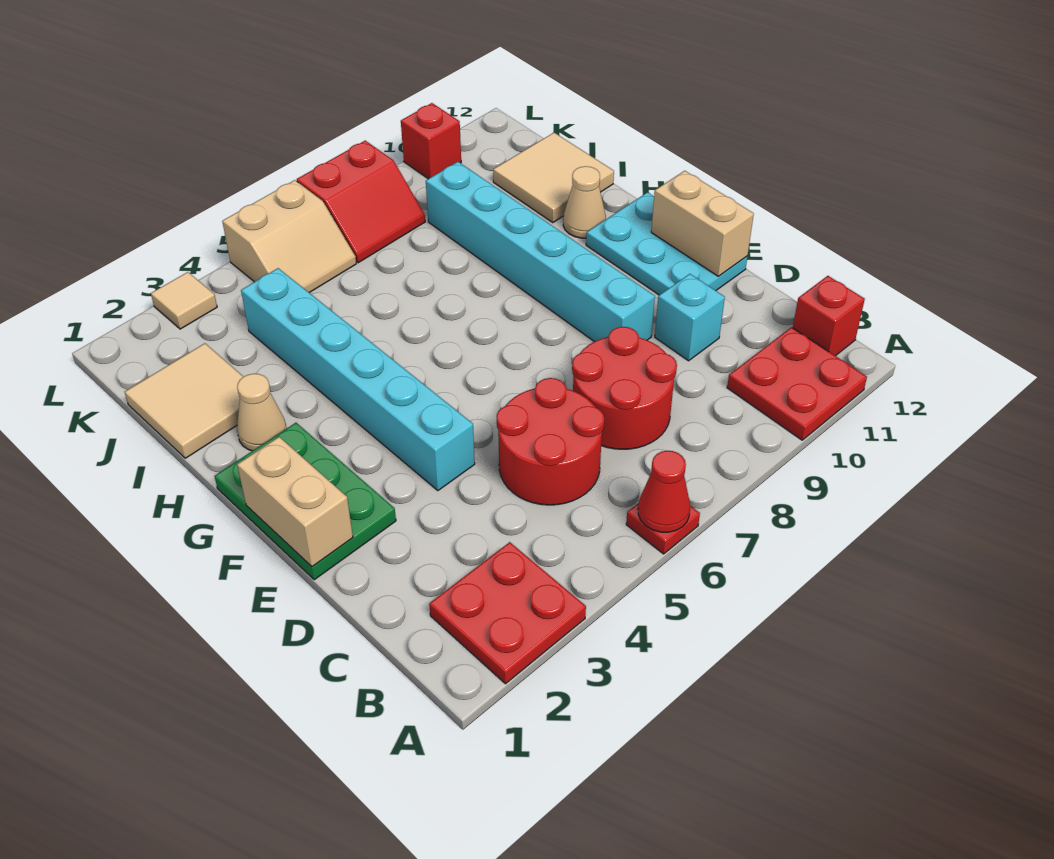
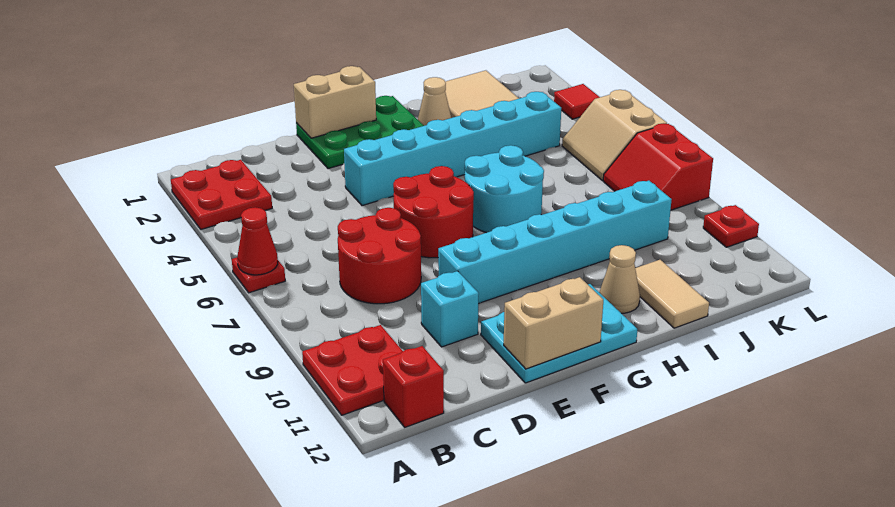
red 2x2 round brick [497,378,604,505] -> red 2x2 round brick moved to [393,166,474,258]
none -> cyan 2x2 round brick [464,145,544,233]
tan 2x2 tile [493,133,614,223] -> tan 1x2 tile [635,260,709,328]
tan 1x1 tile [151,272,217,329] -> red 1x1 tile [554,84,600,119]
red 1x1 brick [401,103,461,179] -> red 1x1 plate [703,205,759,247]

